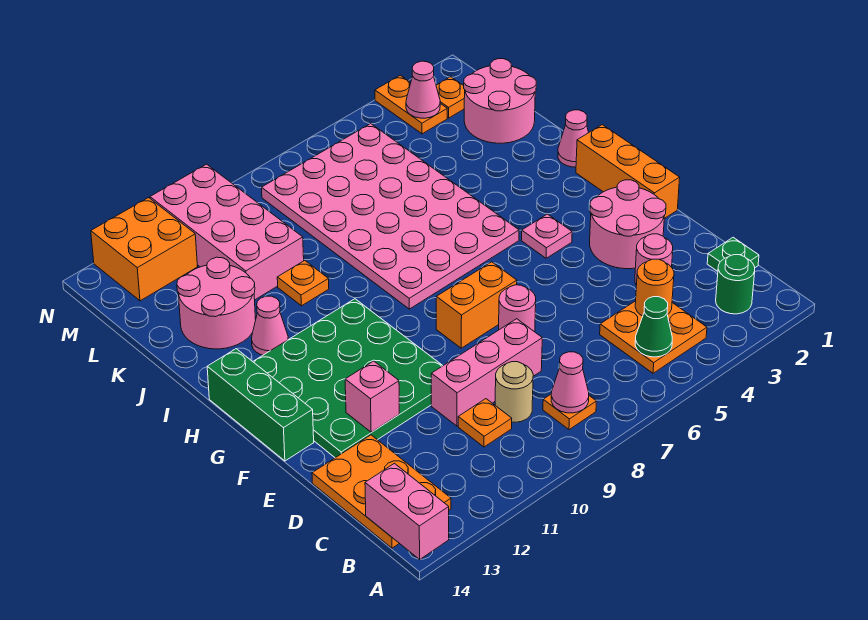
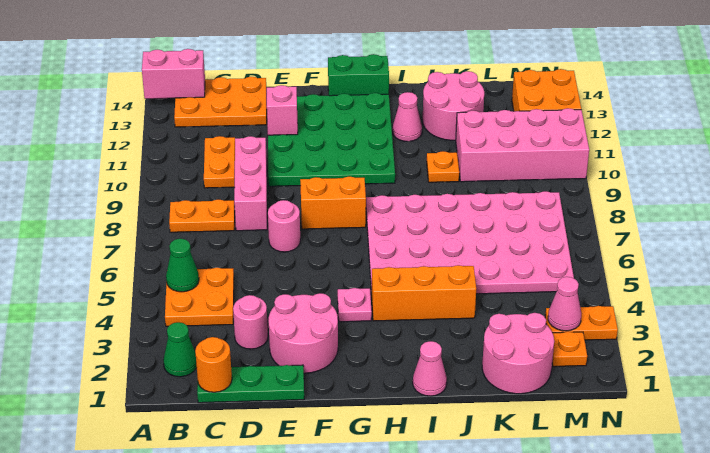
green 1x1 round brick [716,255,755,314] -> green 1x1 cone [163,322,197,377]
orange 1x1 plate [543,394,596,430] -> orange 1x2 plate [169,199,235,232]
pink 1x1 cone [551,352,589,413] -> none
green 1x1 plate [707,237,759,271] -> green 1x3 plate [197,365,304,403]
orange 1x1 round brick [635,259,674,316] -> orange 1x1 round brick moved to [195,337,232,392]
tan 1x1 round brick [495,362,533,422] -> none
orange 1x1 plate [458,399,512,447] -> orange 1x2 plate [204,136,235,188]
orange 1x3 brick [576,125,680,219] -> orange 1x3 brick moved to [372,265,476,321]
orange 1x2 brick [436,262,517,348] -> orange 1x2 brick turned to [300,176,366,229]
green 1x3 brick [207,349,314,461] -> green 1x2 brick [328,54,389,96]

